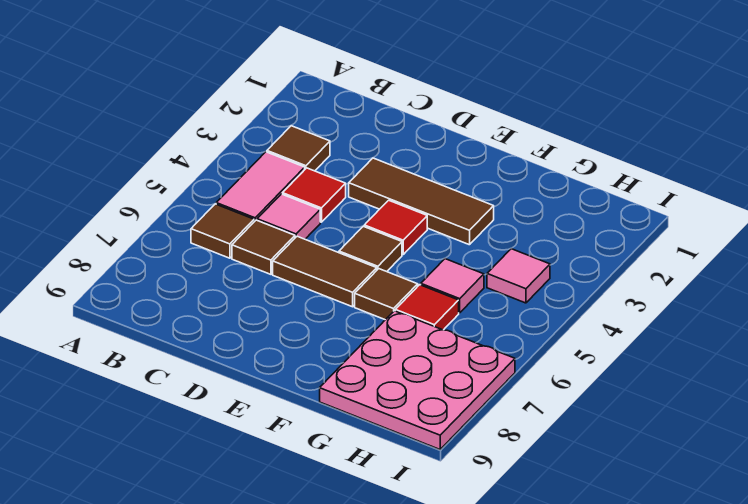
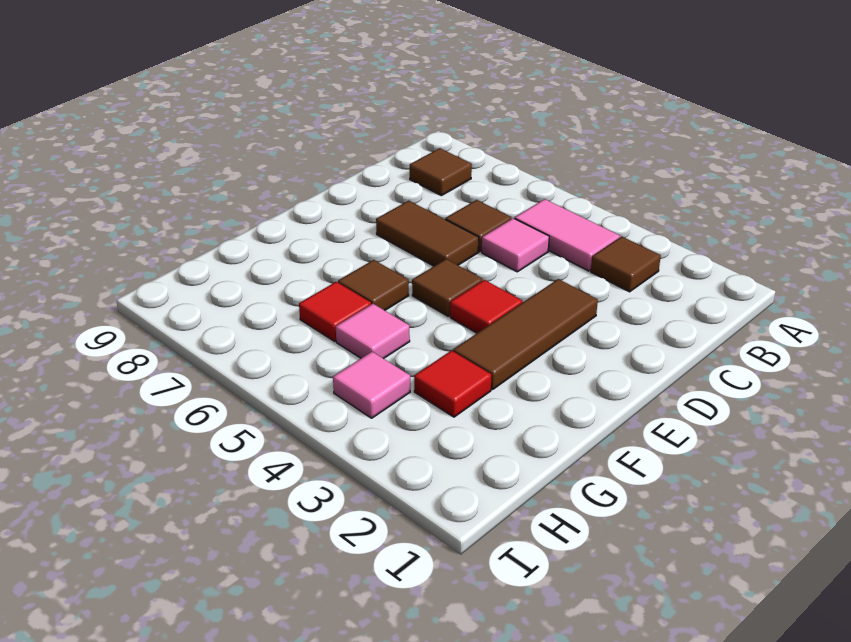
brown 1x1 tile [191,204,254,258] -> brown 1x1 tile moved to [410,148,472,196]
red 1x1 tile [283,168,346,222] -> red 1x1 tile moved to [414,351,491,417]
brown 1x2 tile [273,236,377,307] -> brown 1x2 tile turned to [376,201,479,266]
pink 3x3 plate [320,311,515,449] -> none

